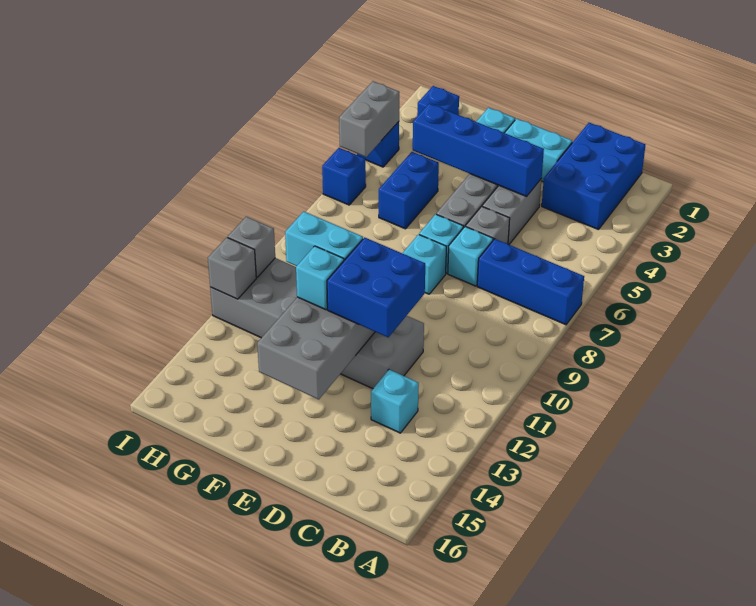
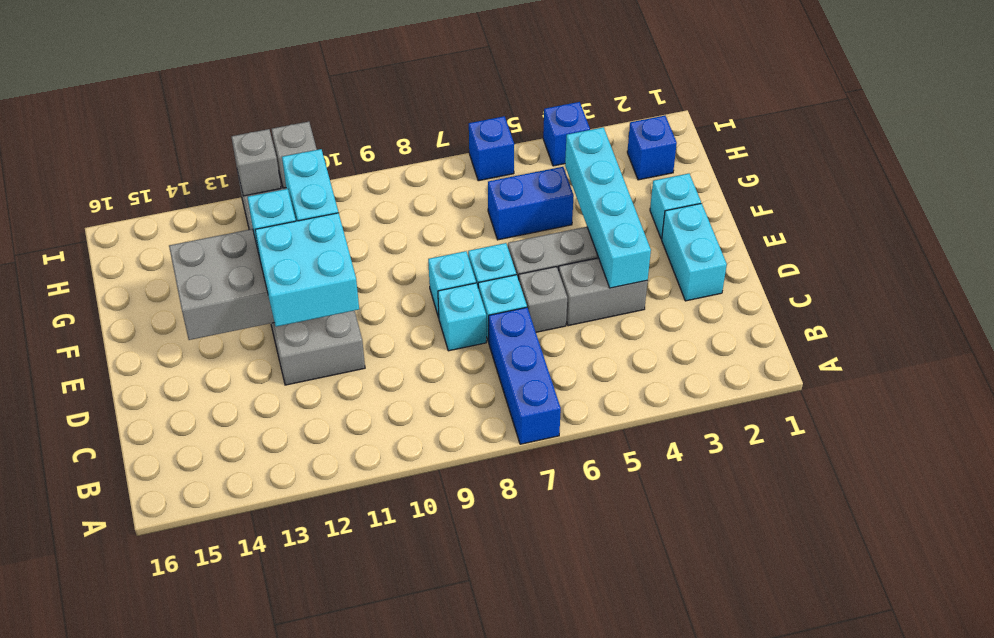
blue 2x3 brick [542,123,645,230] -> none
cyan 1x1 brick [371,369,419,433] -> cyan 1x1 brick moved to [438,283,486,351]
blue 1x4 brick [412,104,544,196] -> cyan 1x4 brick [565,127,651,288]
blue 2x2 brick [327,237,425,337] -> cyan 2x2 brick [255,213,359,327]
grey 1x2 brick [339,81,399,157] -> none

